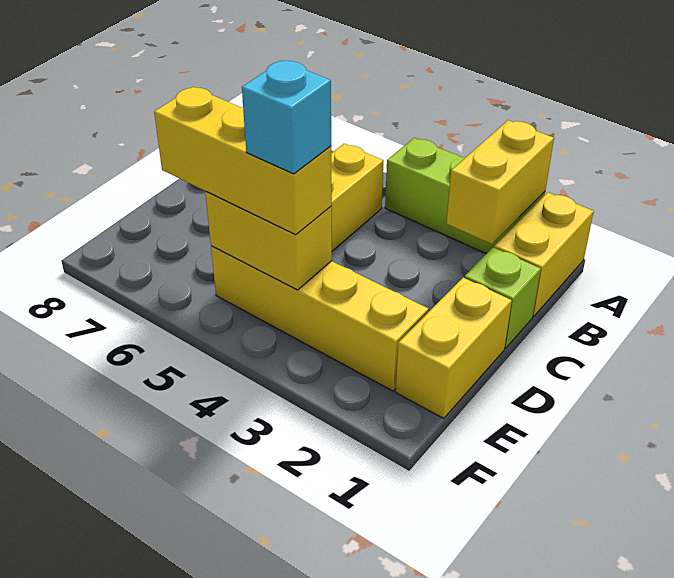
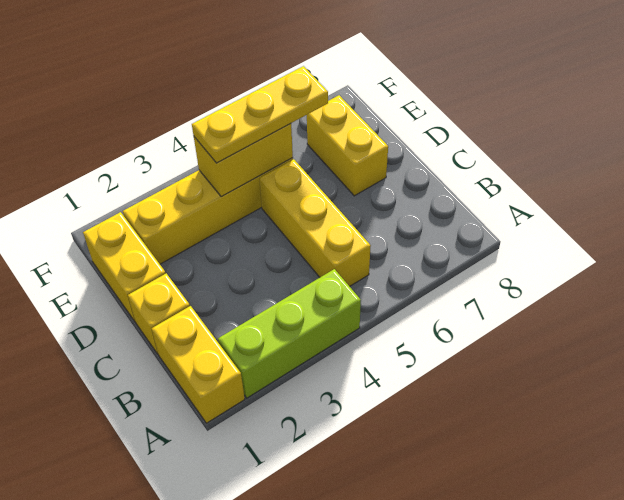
yellow 1x2 brick [446,120,554,244] -> yellow 1x2 brick moved to [307,95,388,196]
lime 1x1 brick [464,247,541,348] -> yellow 1x1 brick [128,273,190,354]
yellow 1x3 brick [154,87,332,235] -> yellow 1x3 plate [192,66,328,163]
cyan 1x1 brick [242,61,331,174] -> none

